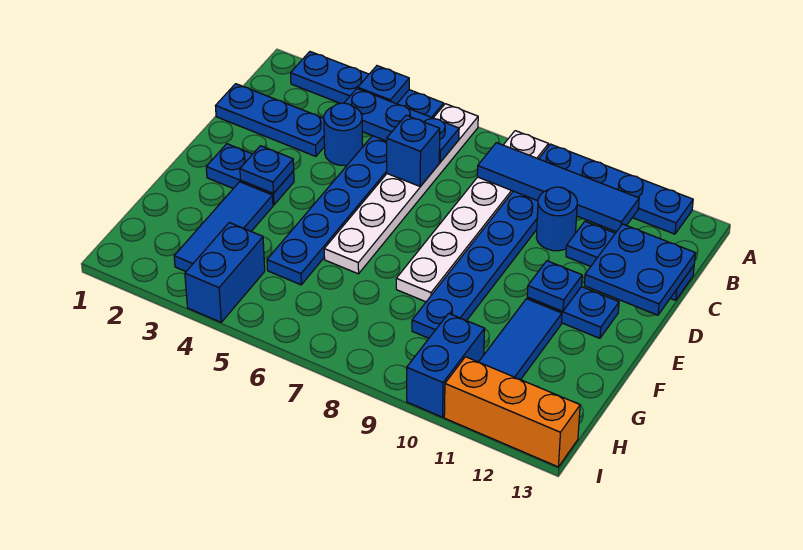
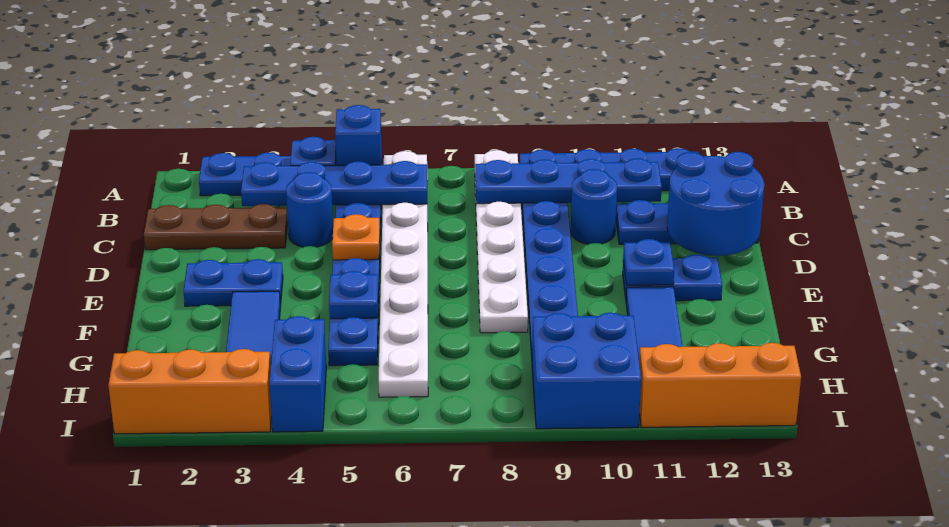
white 1x6 plate [324,104,478,274] -> white 1x8 plate [378,151,428,397]
blue 1x3 plate [345,89,459,162] -> blue 1x4 plate [241,161,427,206]
blue 1x4 tile [477,143,639,232] -> blue 1x4 plate [475,159,662,204]
blue 1x3 plate [216,84,325,156] -> brown 1x3 plate [144,204,288,250]
blue 1x1 brick [387,115,440,186] -> blue 1x1 brick moved to [335,105,382,165]
blue 2x2 plate [584,224,696,315] -> blue 2x2 round brick [667,152,764,256]
none -> orange 1x1 plate [332,214,380,260]
blue 1x1 plate [240,146,294,193] -> blue 1x1 plate moved to [329,271,378,319]
blue 1x2 brick [407,313,485,417] -> blue 2x2 brick [532,313,641,429]
none -> orange 1x3 brick [108,349,272,434]

